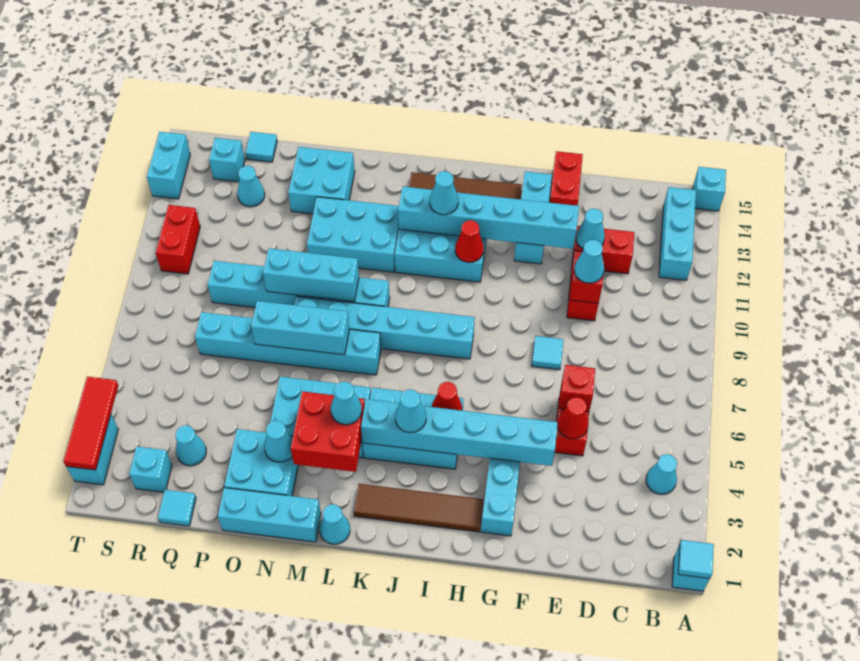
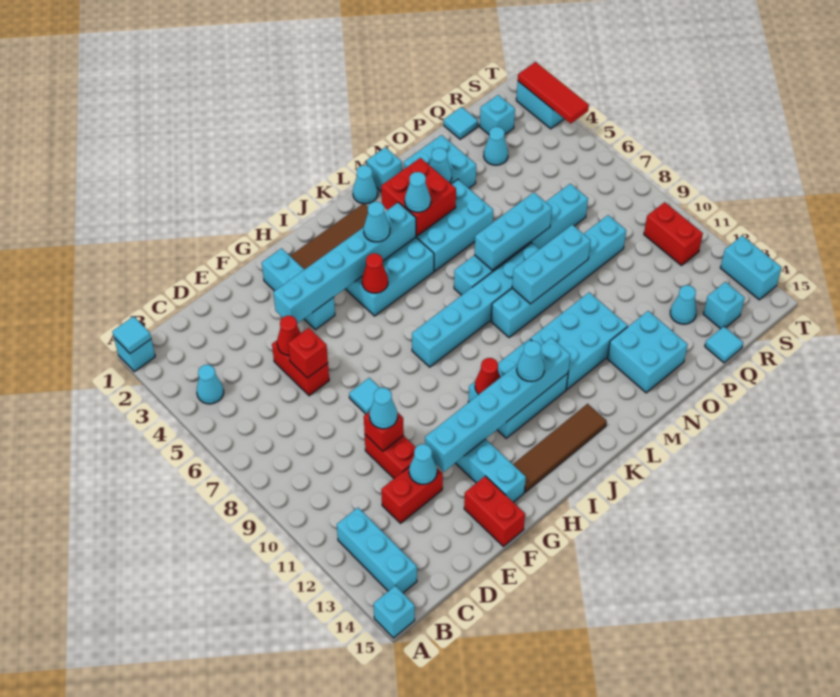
cyan 1x3 brick [218,487,321,542] -> cyan 1x1 brick [367,147,402,191]

